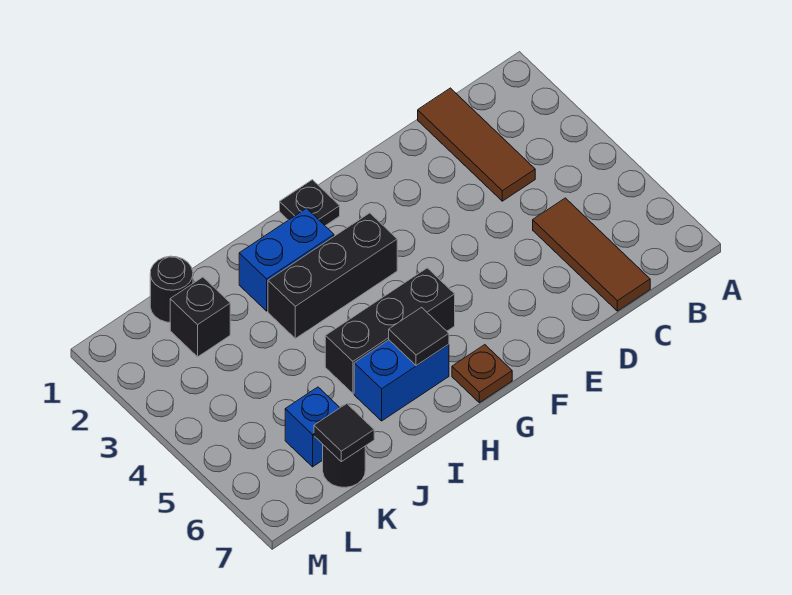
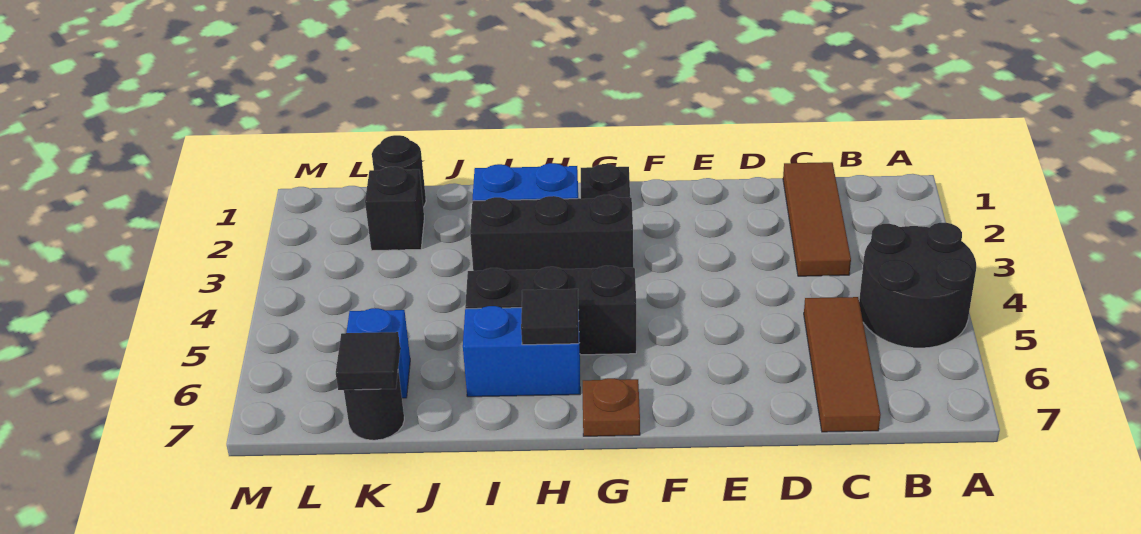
none -> black 2x2 round brick [859,223,976,348]

